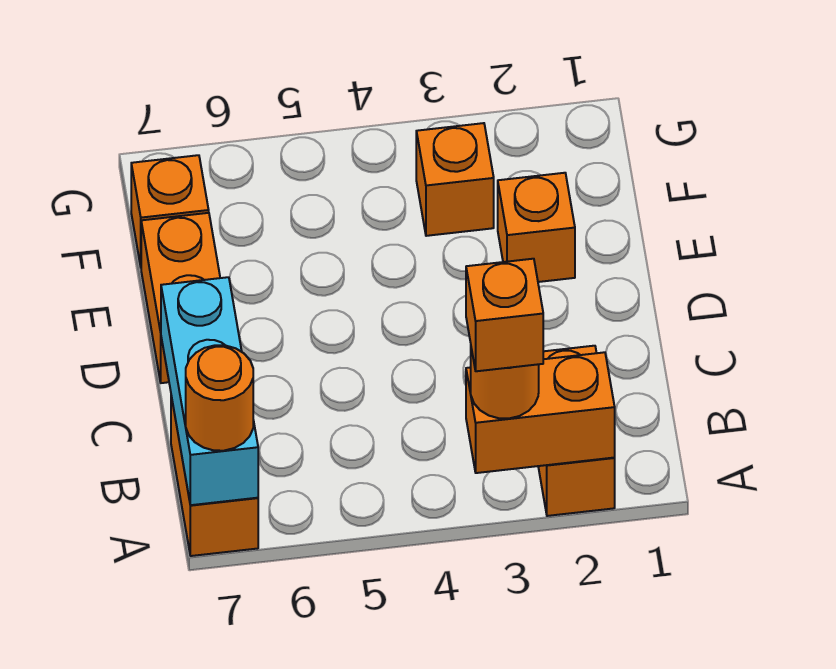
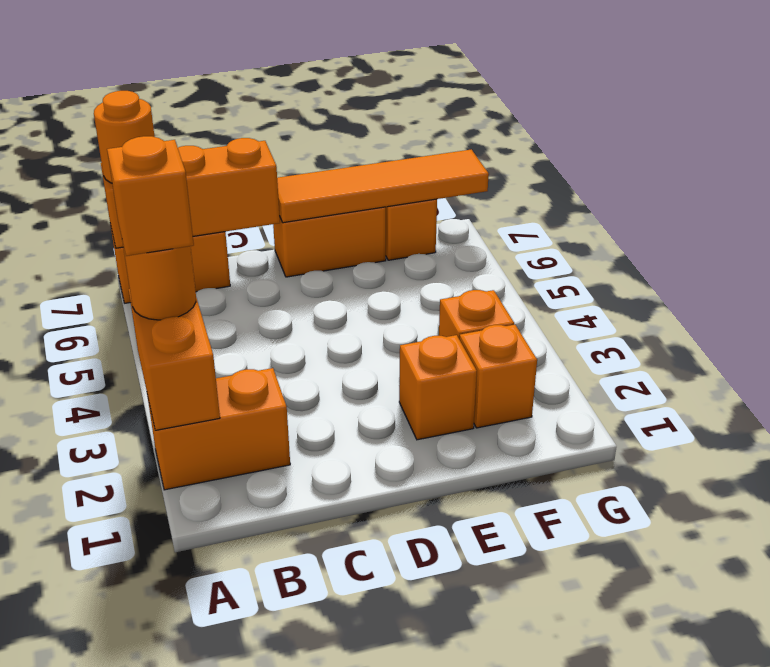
cyan 1x3 brick [161,277,258,505] -> orange 1x3 brick [101,138,280,248]
none -> orange 1x4 tile [277,149,489,223]
none -> orange 1x1 brick [459,325,537,428]

